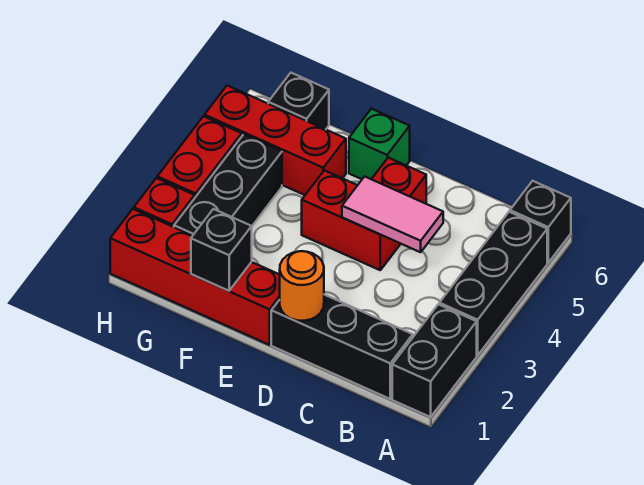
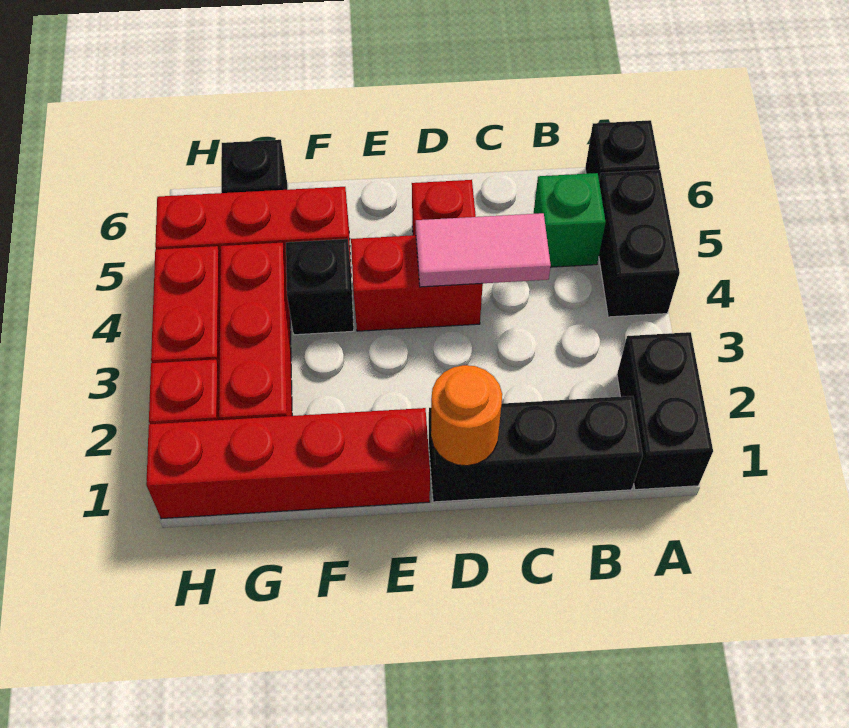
black 1x3 brick [439,212,547,355] -> black 1x2 brick [599,170,680,317]
green 1x1 brick [349,109,410,179] -> green 1x1 brick moved to [534,173,606,267]
black 1x1 brick [191,209,252,291] -> black 1x1 brick moved to [286,239,354,335]
black 1x3 brick [174,134,282,236] -> red 1x3 brick [219,243,292,420]

